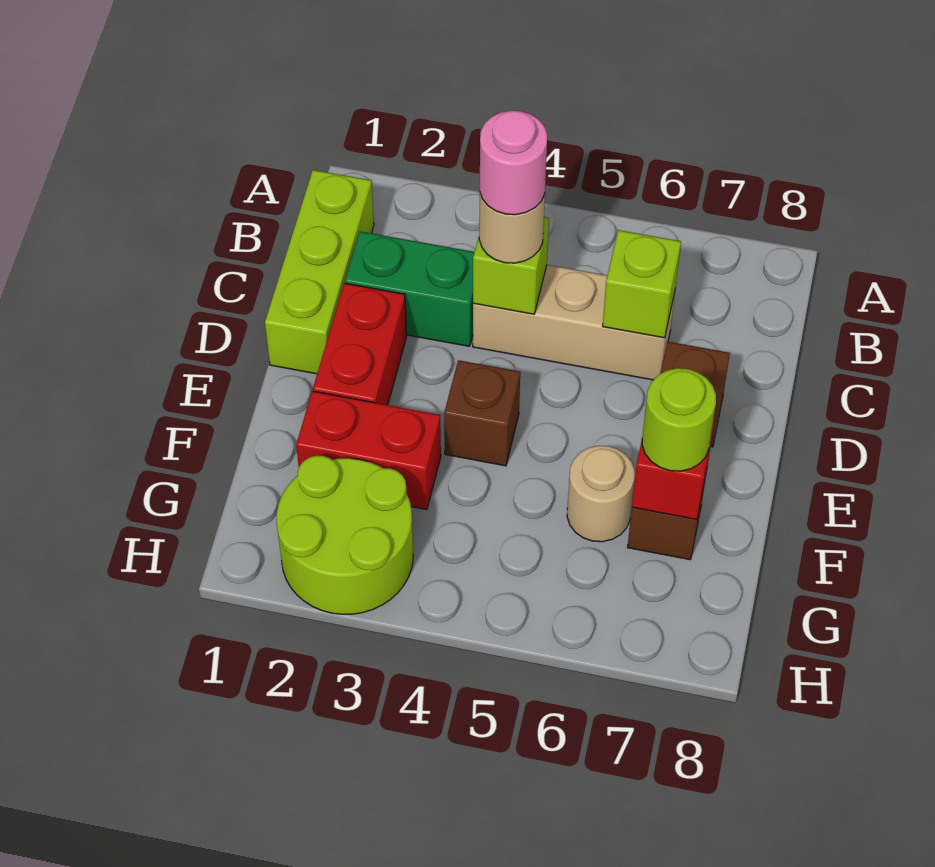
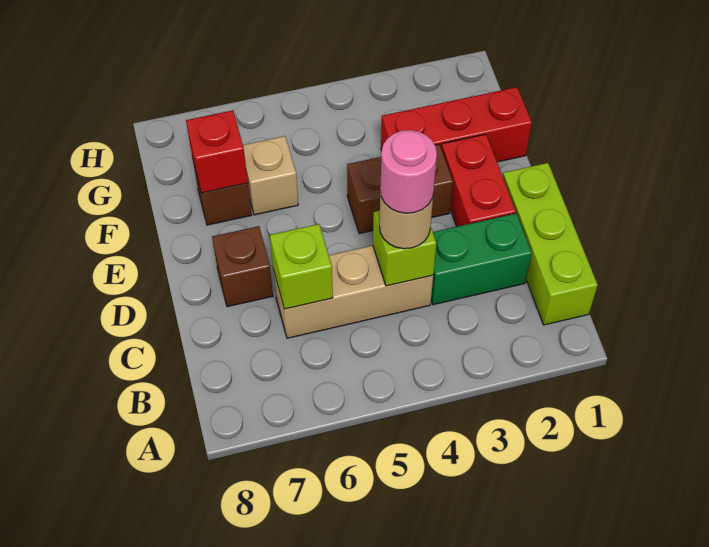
brown 1x1 brick [444,360,520,466] -> brown 1x2 brick [347,144,453,234]
red 1x2 brick [296,391,441,510] -> red 1x3 brick [381,87,532,162]
tan 1x1 round brick [567,446,635,542] -> tan 1x1 brick [243,136,298,215]
lime 1x1 round brick [642,368,716,471] -> none
lime 2x2 round brick [277,456,413,614] -> none

